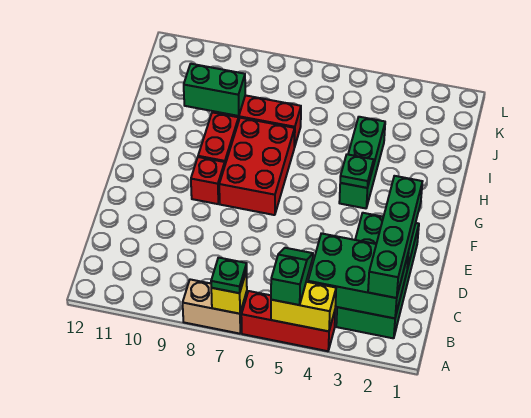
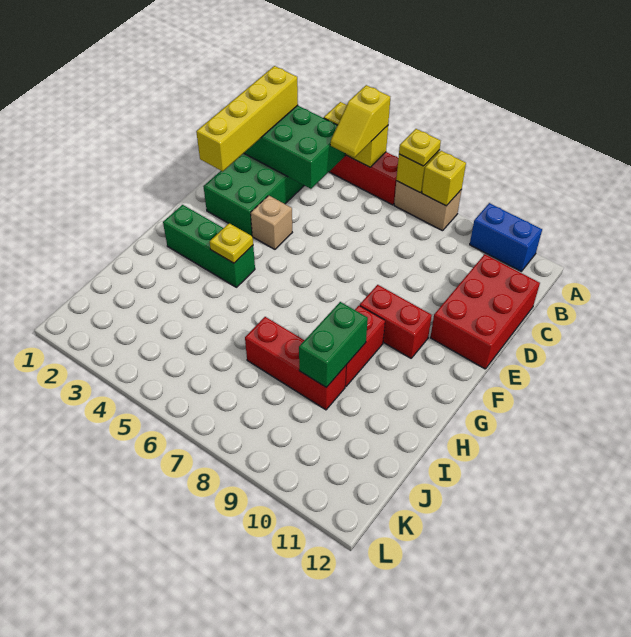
green 1x2 slope [271,248,313,305] -> yellow 1x2 slope [330,85,390,157]
green 1x1 plate [211,258,247,293] -> yellow 1x1 plate [399,129,441,166]
none -> yellow 1x1 brick [422,151,466,206]
none -> blue 1x2 brick [470,203,542,272]
green 1x4 brick [368,176,422,298] -> yellow 1x4 brick [196,66,298,171]
none -> tan 1x1 brick [251,196,292,249]
red 2x3 brick [219,118,295,215] -> red 2x3 brick moved to [430,254,540,369]
red 1x1 brick [191,157,225,204] -> red 1x2 brick [360,285,432,358]
green 1x3 brick [339,117,385,208] -> green 1x3 brick turned to [163,205,255,287]
green 1x1 plate [340,154,374,188] -> yellow 1x1 plate [210,223,253,263]
green 1x2 brick [184,64,245,116] -> green 1x2 brick turned to [299,302,368,387]

